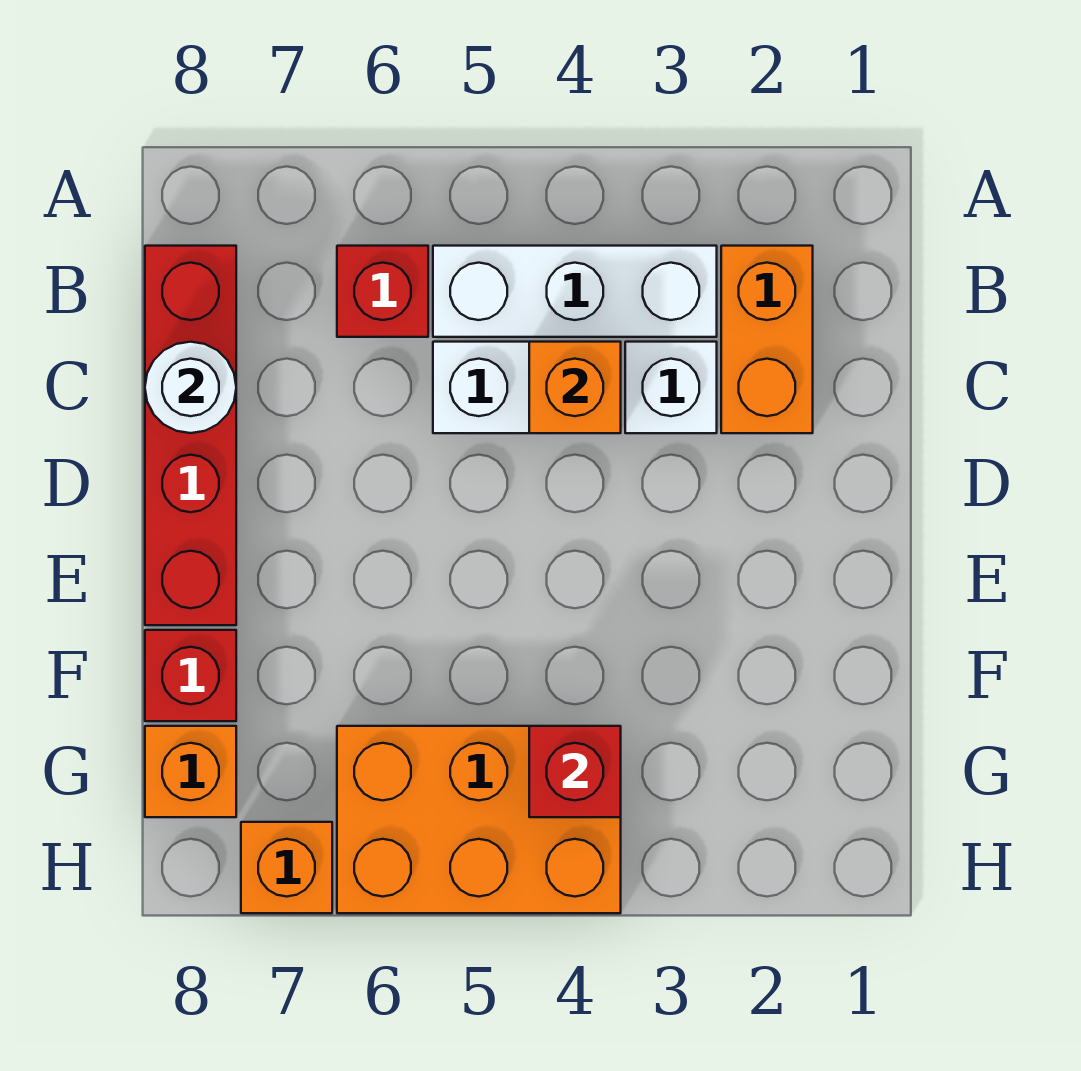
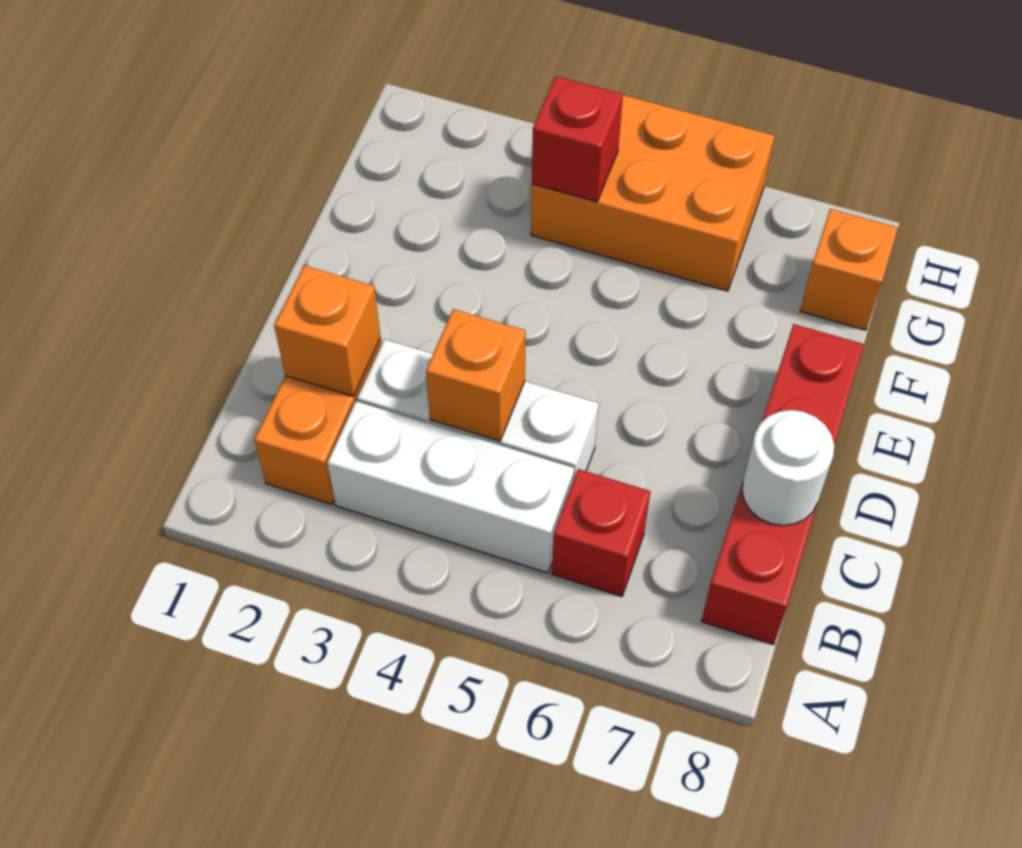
red 1x1 brick [145,630,236,721] -> none
orange 1x1 brick [241,822,332,913] -> orange 1x1 brick moved to [274,265,381,396]

